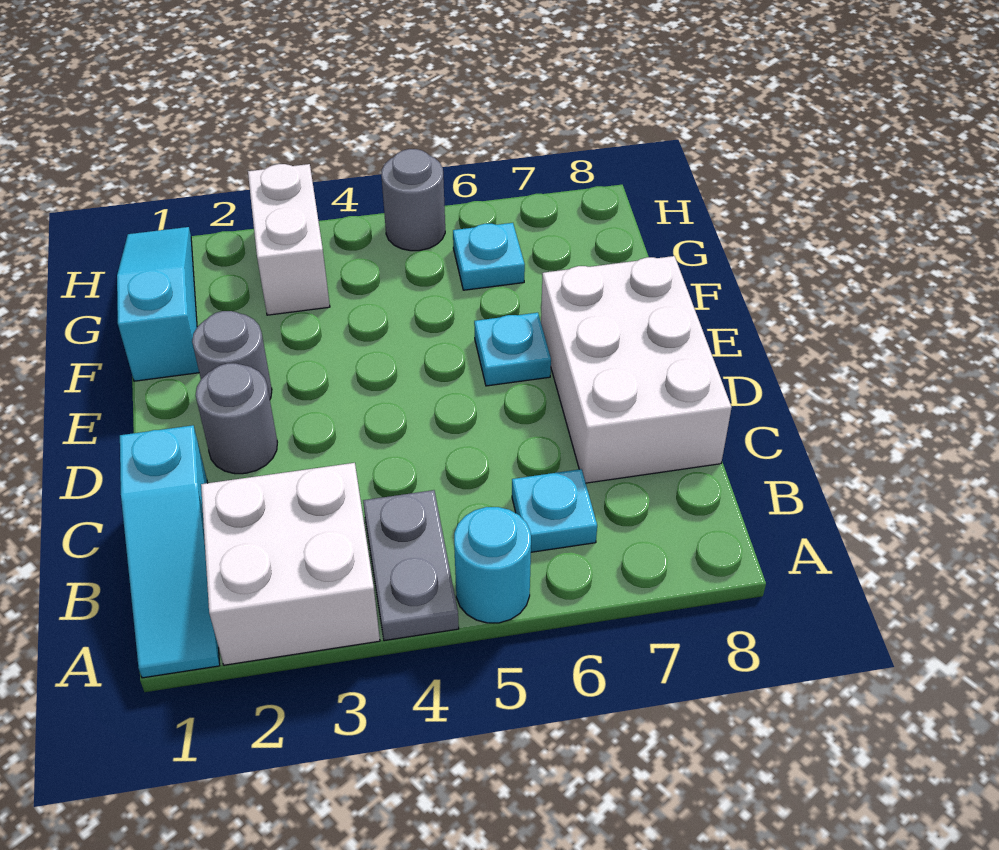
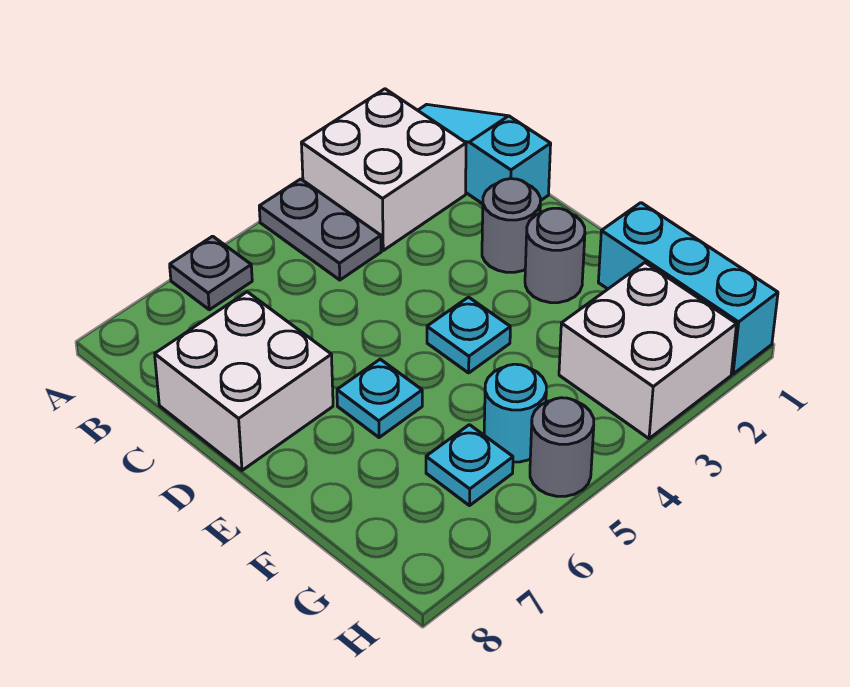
cyan 1x1 round brick [454,507,531,623] -> cyan 1x1 round brick moved to [484,364,546,462]
none -> grey 1x1 plate [170,236,252,310]
cyan 1x1 plate [512,469,597,552] -> cyan 1x1 plate moved to [427,297,510,373]
white 2x3 brick [541,256,732,483] -> white 2x2 brick [155,292,333,470]
cyan 1x3 slope [117,227,199,381] -> cyan 1x3 brick [598,203,778,374]
white 1x2 brick [248,164,330,315] -> white 2x2 brick [559,263,737,439]

